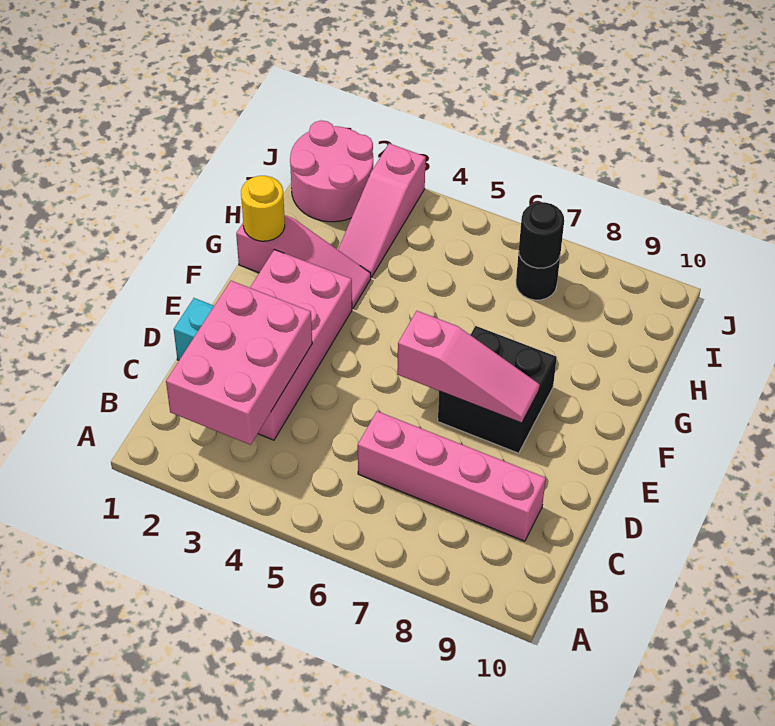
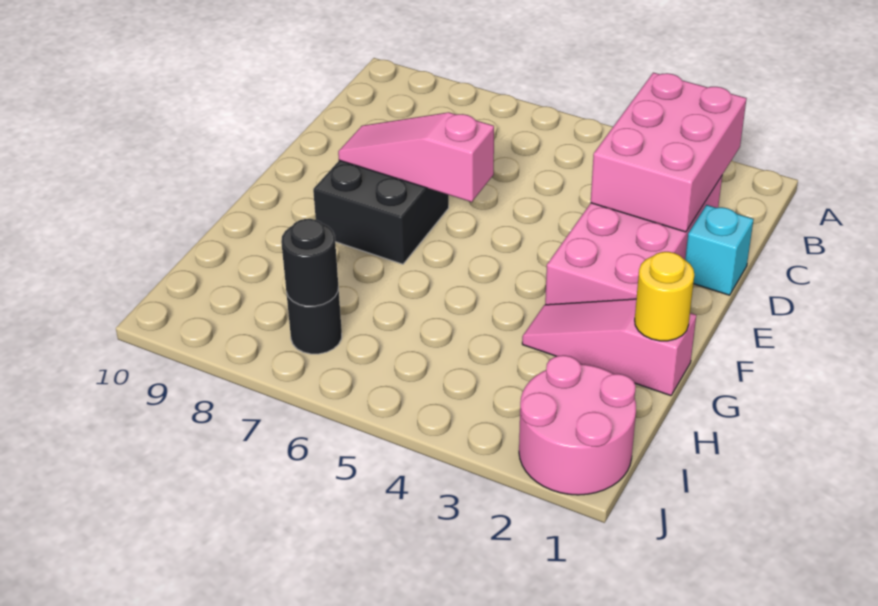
pink 1x4 brick [358,411,546,541] -> none
pink 1x3 slope [338,143,426,277] -> none

